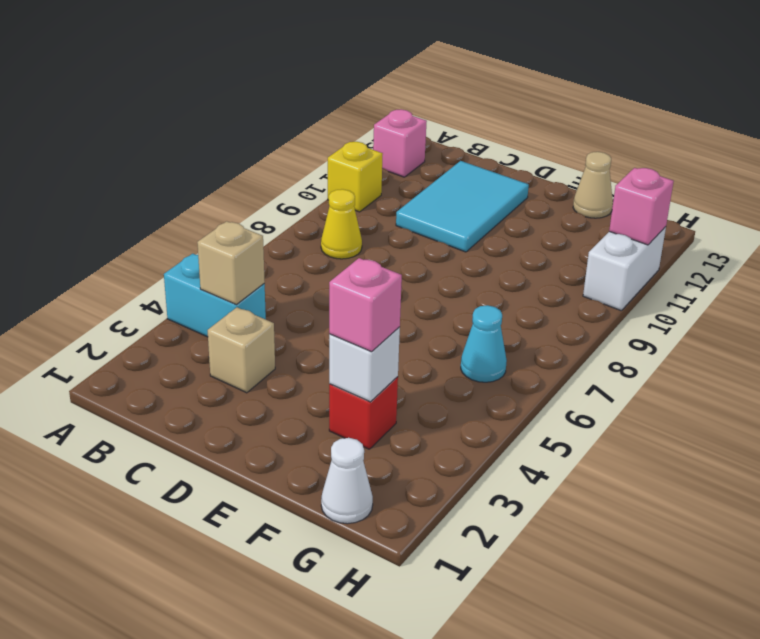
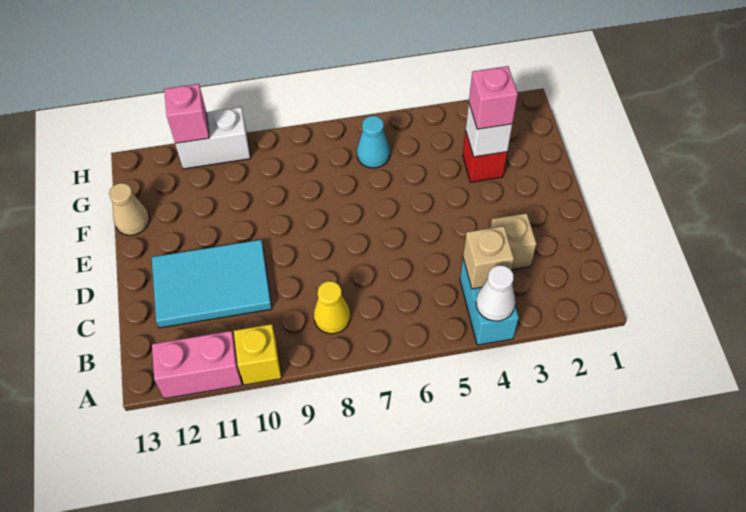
pink 1x1 brick [373,109,427,177] -> pink 1x2 brick [152,331,242,399]
white 1x1 cone [321,438,373,524] -> white 1x1 cone moved to [476,265,515,321]

